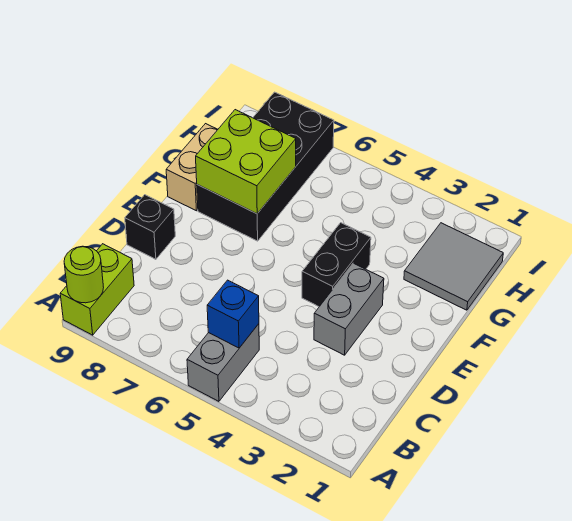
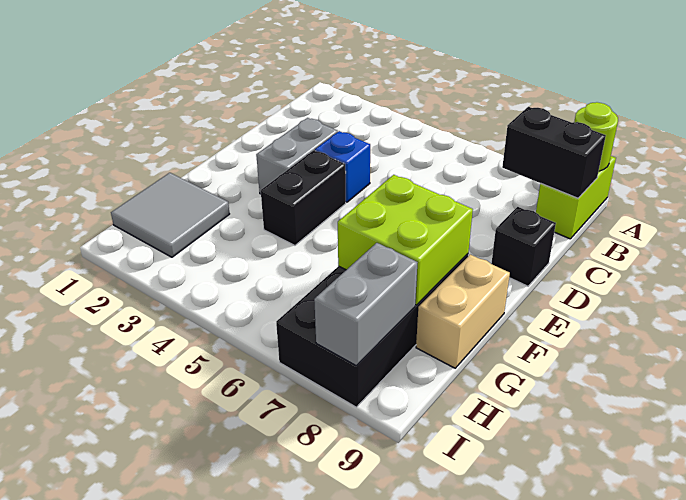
grey 1x2 brick [187,324,259,401] -> grey 1x2 brick moved to [314,243,418,366]
blue 1x1 brick [207,280,259,348] -> blue 1x1 brick moved to [315,131,370,202]
none -> black 1x2 brick [502,107,606,198]

